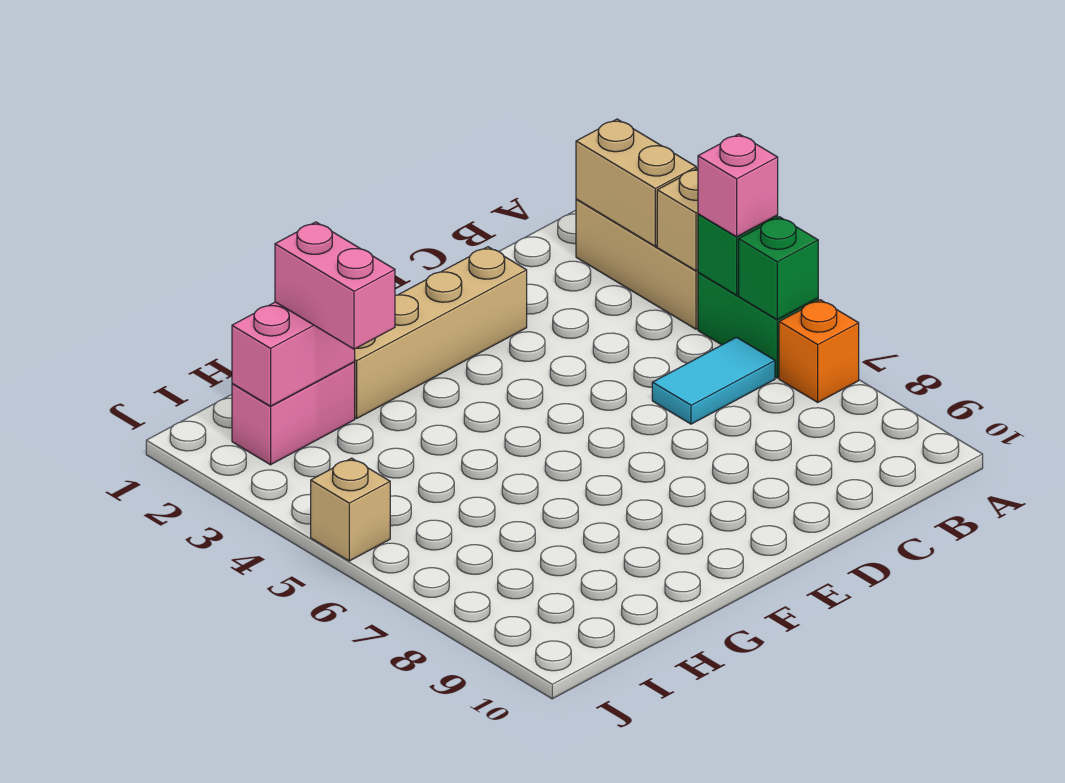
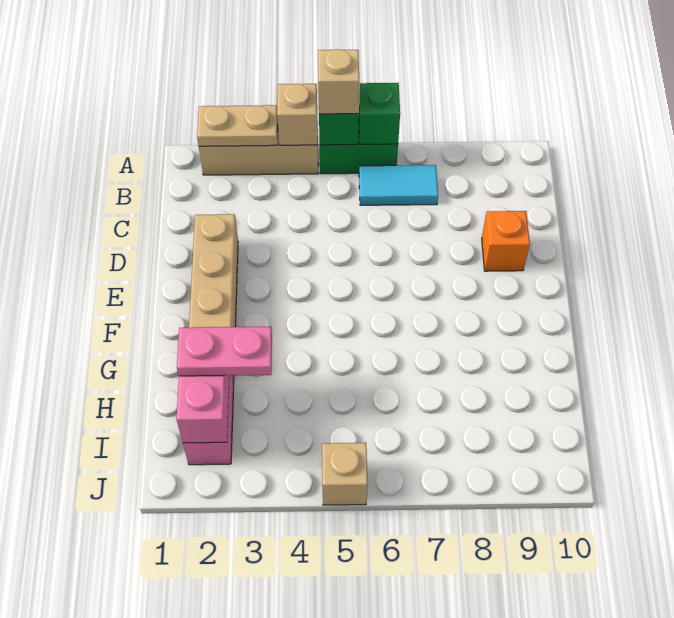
tan 1x2 brick [576,119,696,246] -> tan 1x2 plate [197,105,278,146]
pink 1x1 brick [698,134,778,237] -> tan 1x1 brick [318,49,359,114]
orange 1x1 brick [779,300,859,402] -> orange 1x1 brick moved to [482,211,530,271]
cyan 1x2 tile [652,337,775,424] -> cyan 1x2 tile turned to [359,165,438,205]
pink 1x2 brick [275,222,395,349] -> pink 1x2 plate [177,327,272,376]

